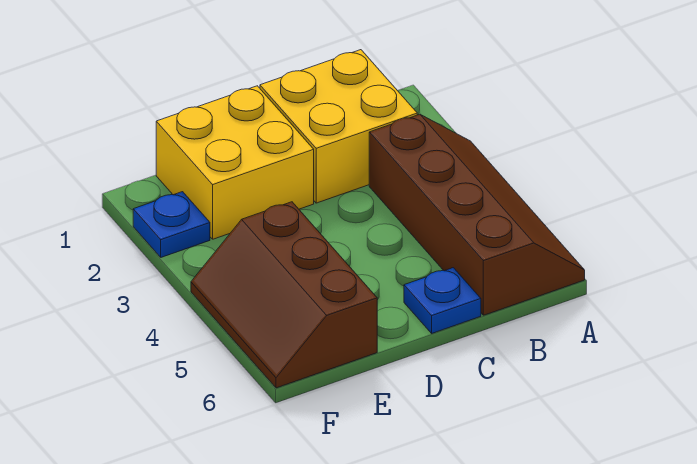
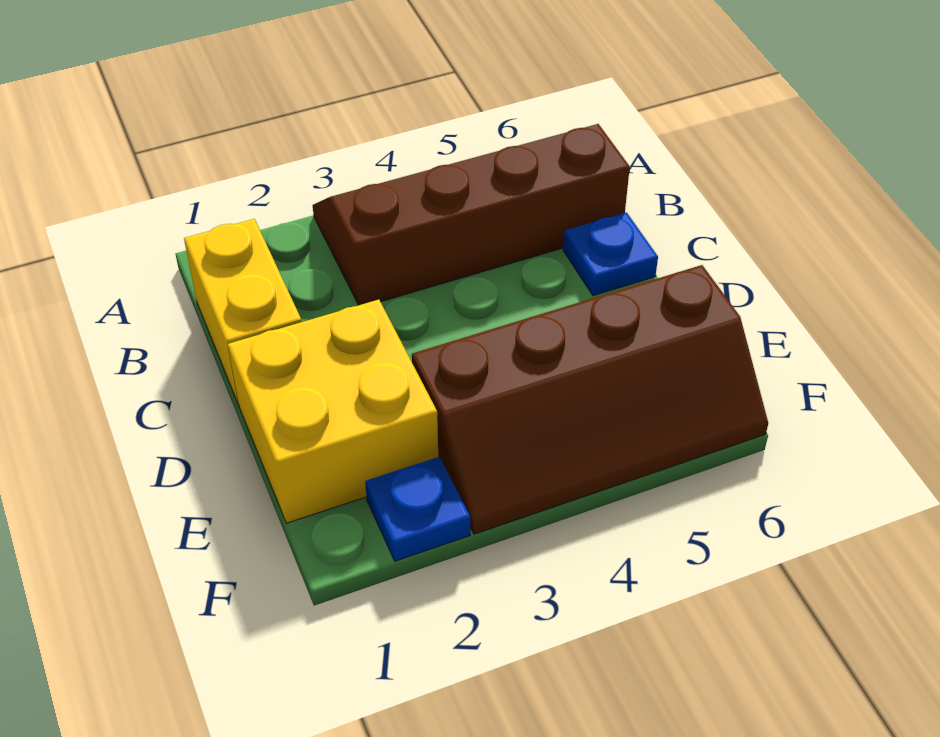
yellow 2x2 brick [260,50,417,203] -> yellow 1x2 brick [184,219,302,404]
brown 2x3 slope [191,202,377,388] -> brown 2x4 slope [412,265,768,534]

